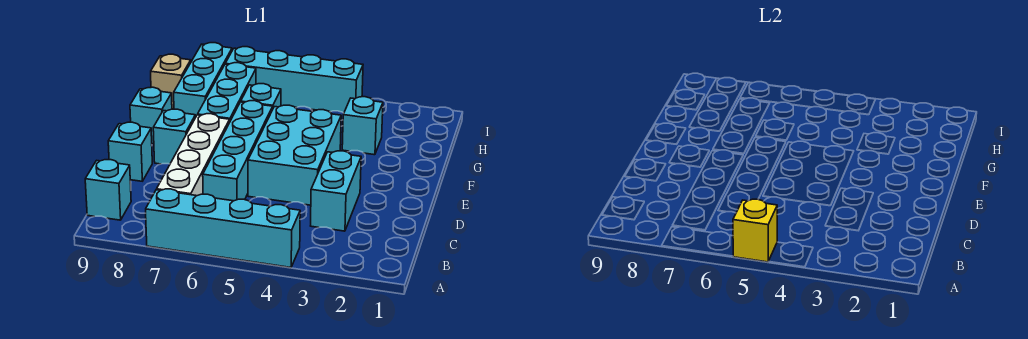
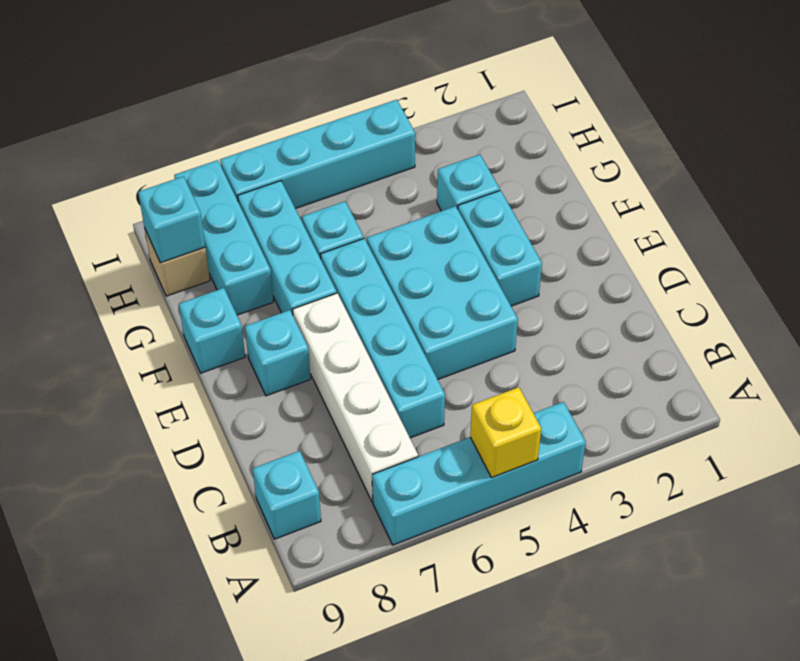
cyan 1x2 brick [311,151,361,231] -> cyan 1x2 brick moved to [458,190,542,306]
cyan 1x1 brick [108,122,152,181] -> cyan 1x1 brick moved to [138,176,205,263]

